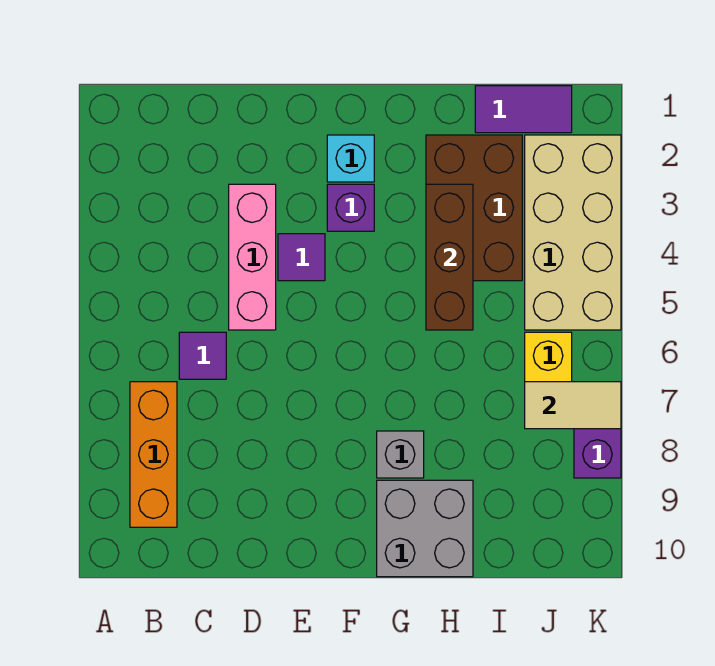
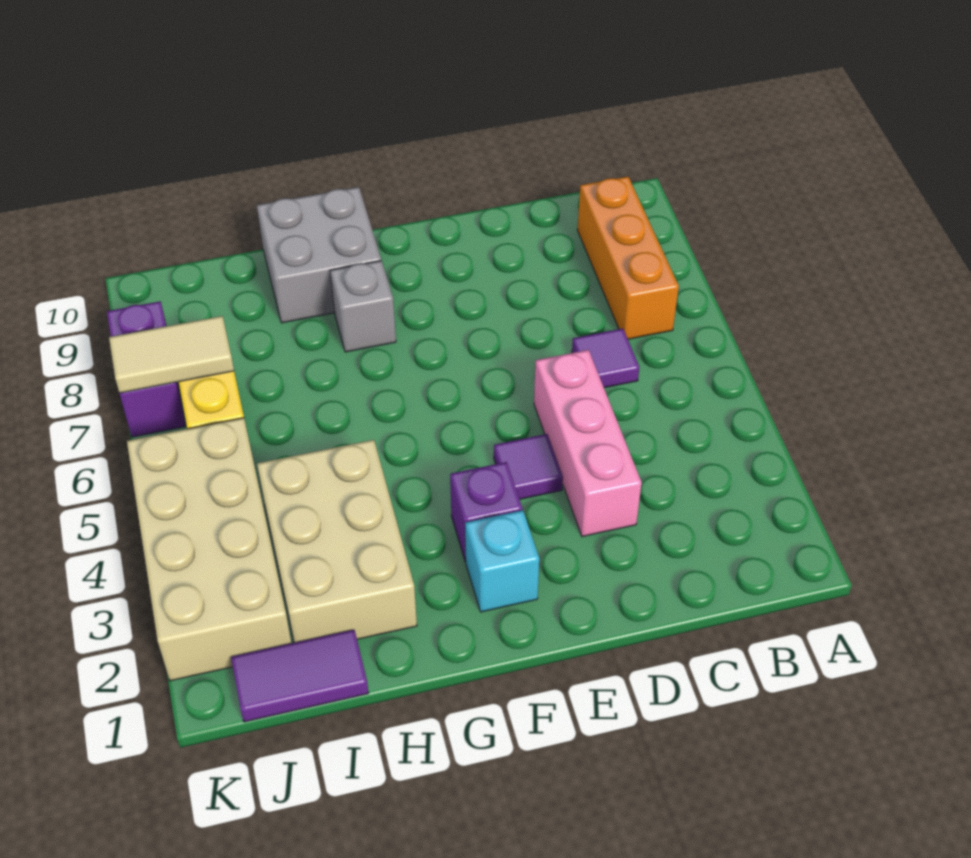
brown 2x3 brick [426,135,522,281] -> tan 2x3 brick [257,440,417,643]
brown 1x3 brick [426,184,473,330] -> none

